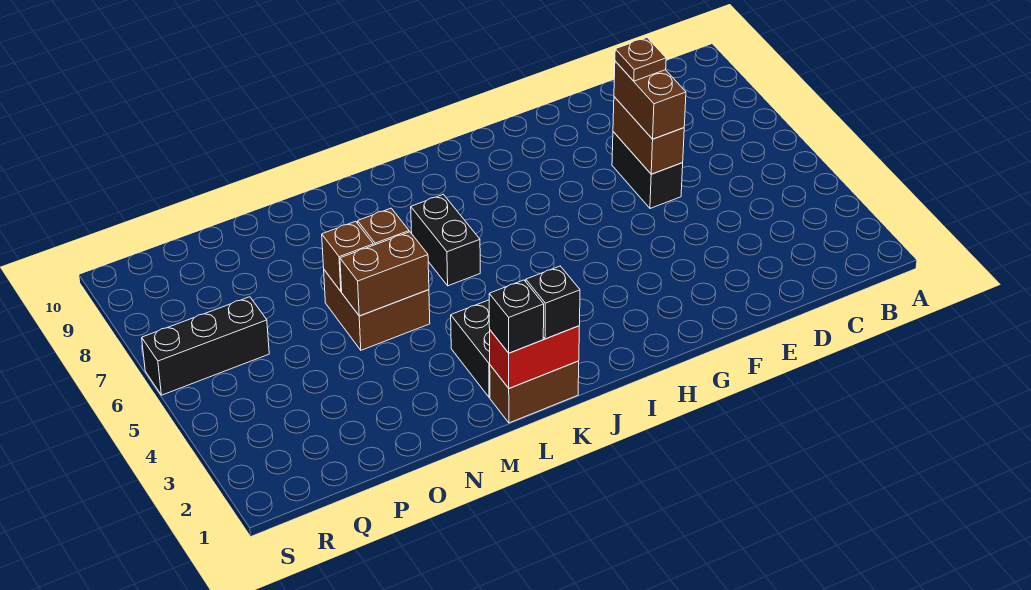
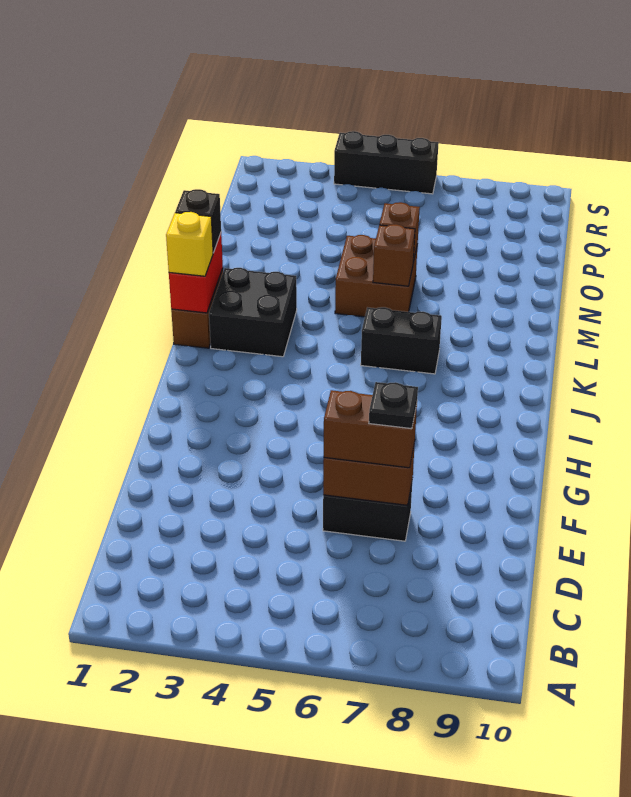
brown 1x1 plate [615,38,666,81] -> black 1x1 plate [369,382,418,429]
black 1x1 brick [526,266,580,339] -> yellow 1x1 brick [166,212,213,276]
brown 1x2 brick [340,232,429,316] -> none
black 1x3 brick [142,297,269,395] -> black 1x3 brick turned to [334,131,439,194]

